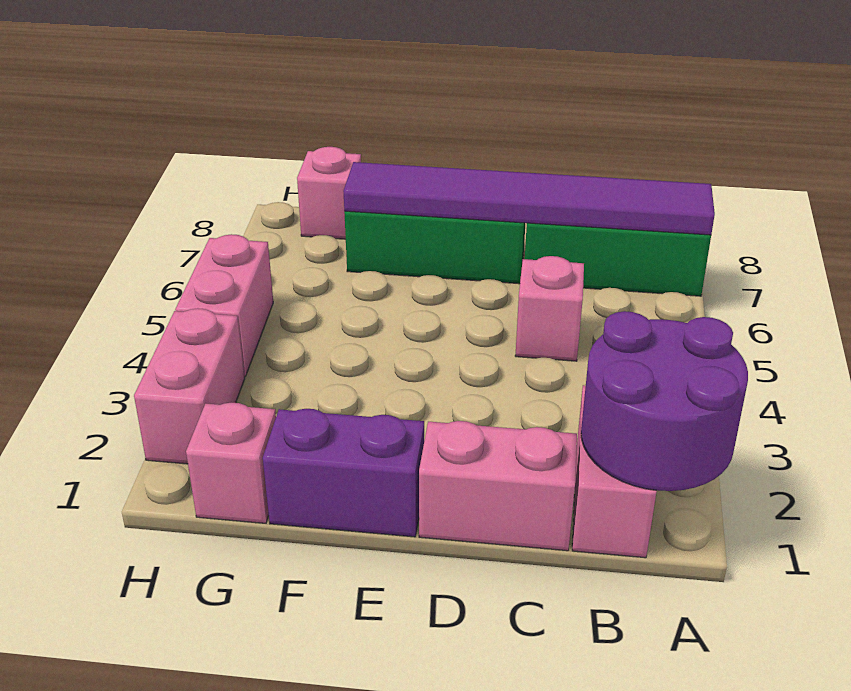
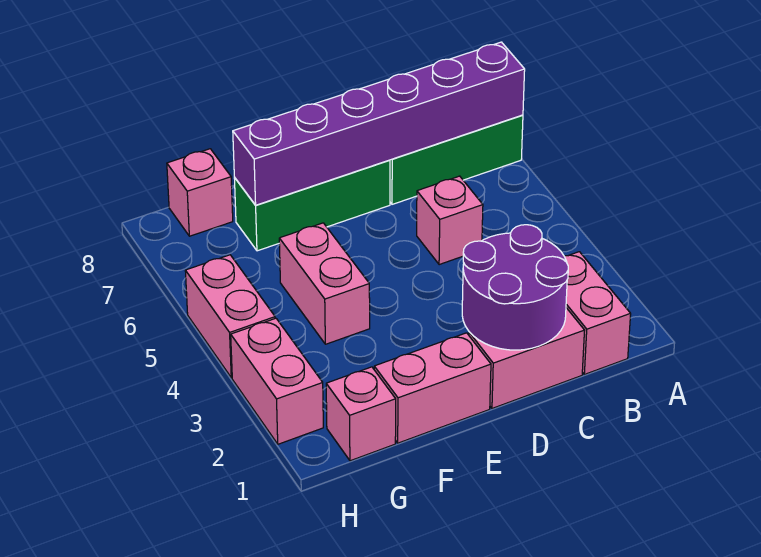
purple 2x2 round brick [581,311,748,491] -> purple 2x2 round brick moved to [462,225,568,350]
purple 1x6 tile [343,162,715,235] -> purple 1x6 brick [233,42,525,205]
purple 1x2 brick [263,409,424,537] -> pink 1x2 brick [374,333,491,443]
none -> pink 1x2 brick [279,223,370,344]

